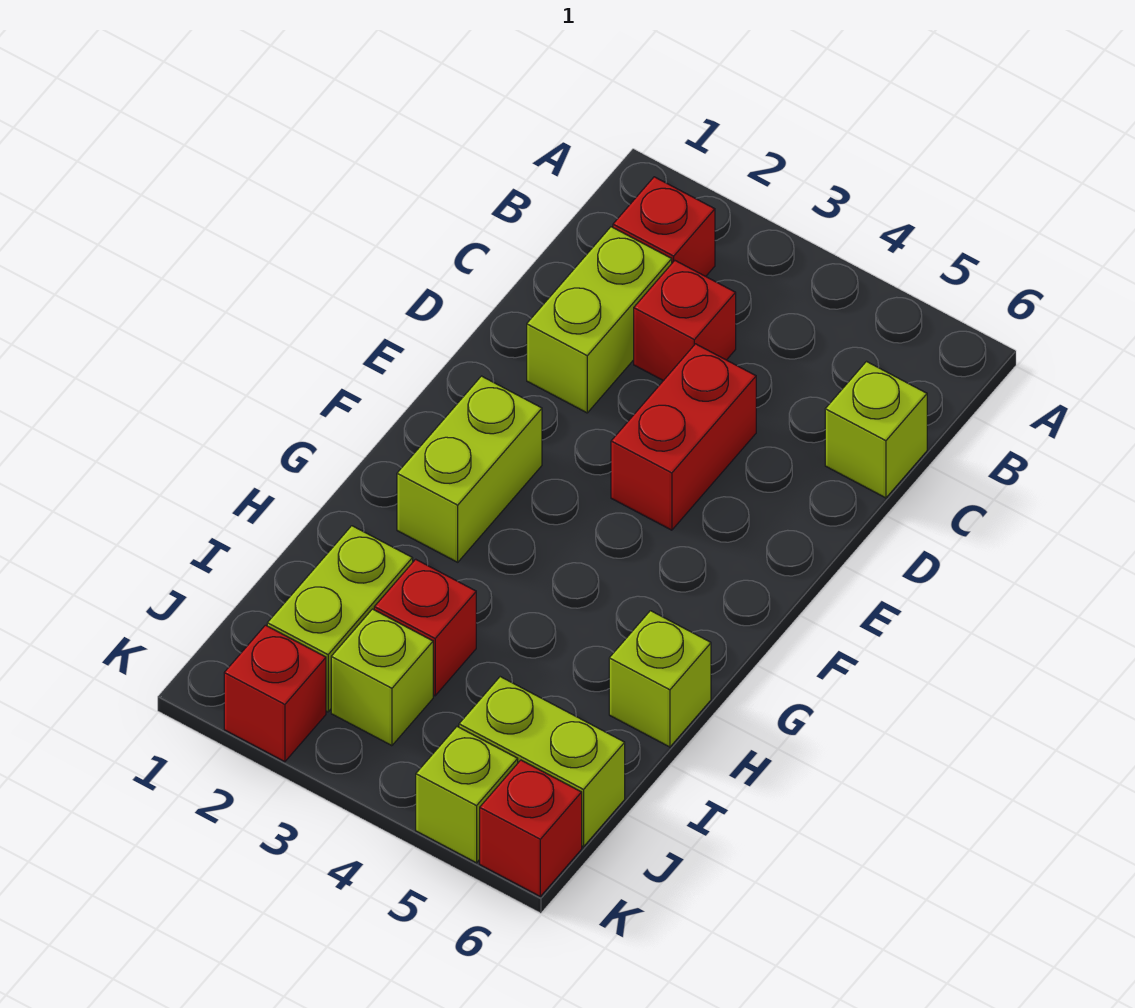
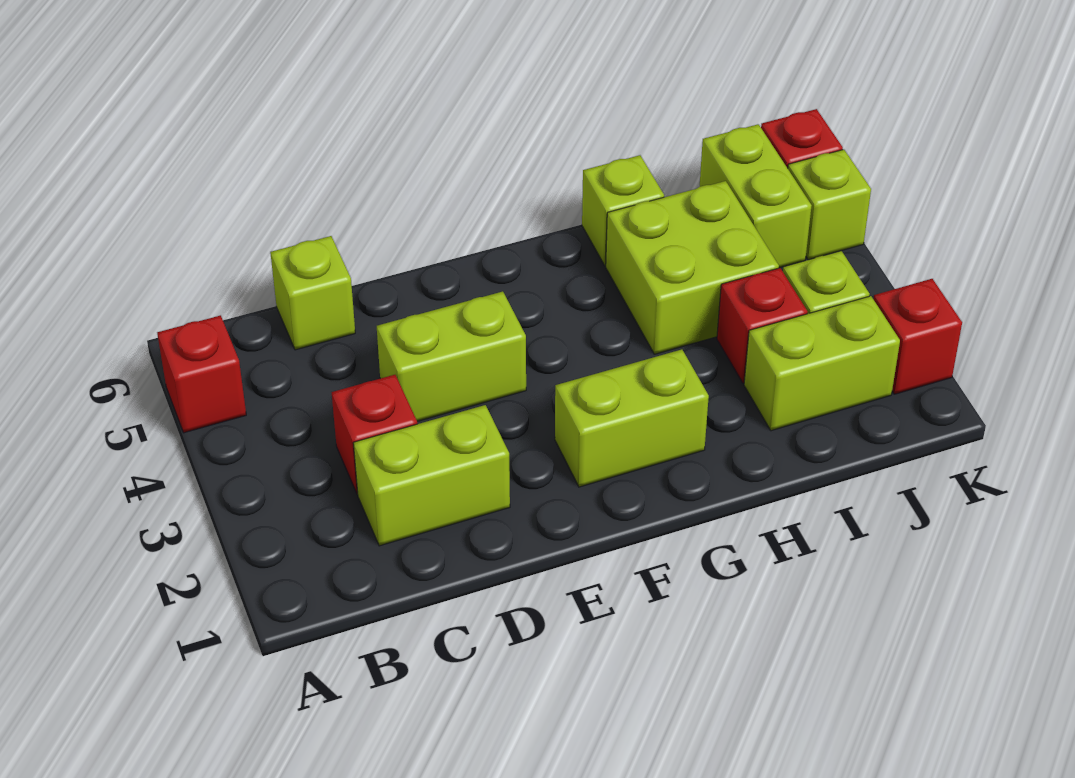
red 1x1 brick [613,177,715,276] -> red 1x1 brick moved to [157,315,246,433]
red 1x2 brick [611,344,756,530] -> lime 1x2 brick [377,291,526,421]
none -> lime 2x2 brick [606,181,779,354]

